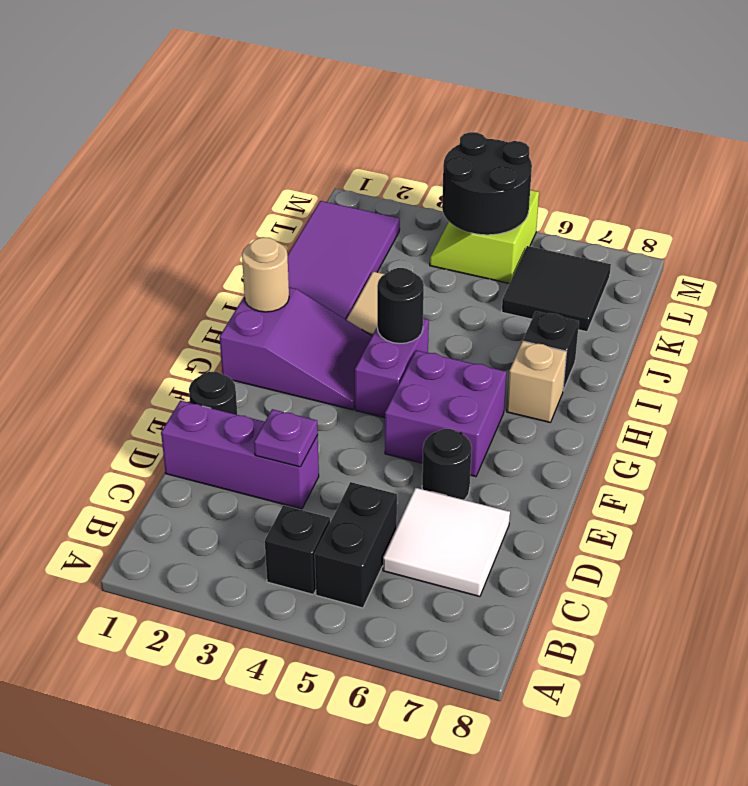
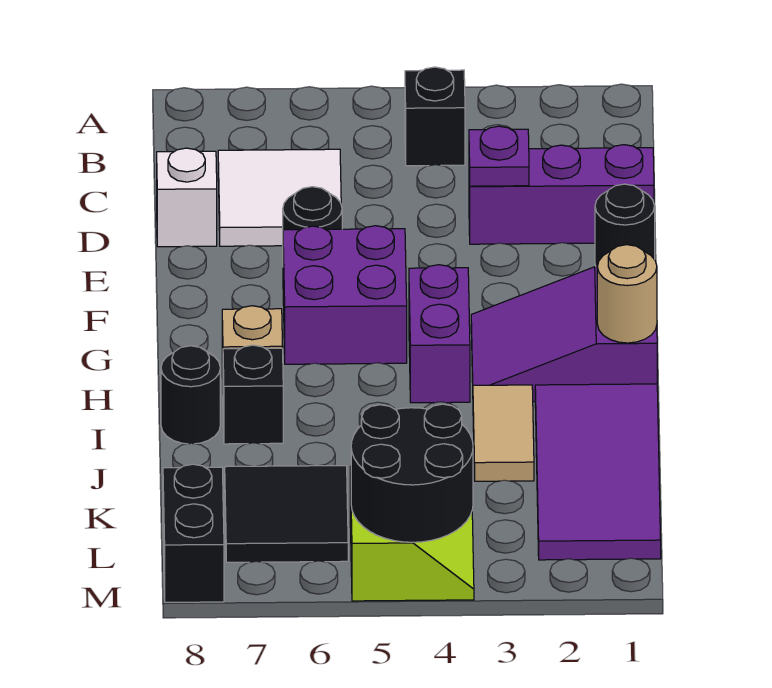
black 1x2 brick [315,482,397,608] -> black 1x2 brick moved to [163,464,224,602]
none -> white 1x1 brick [157,148,217,247]
black 1x1 round brick [377,268,424,343] -> black 1x1 round brick moved to [161,346,220,444]

